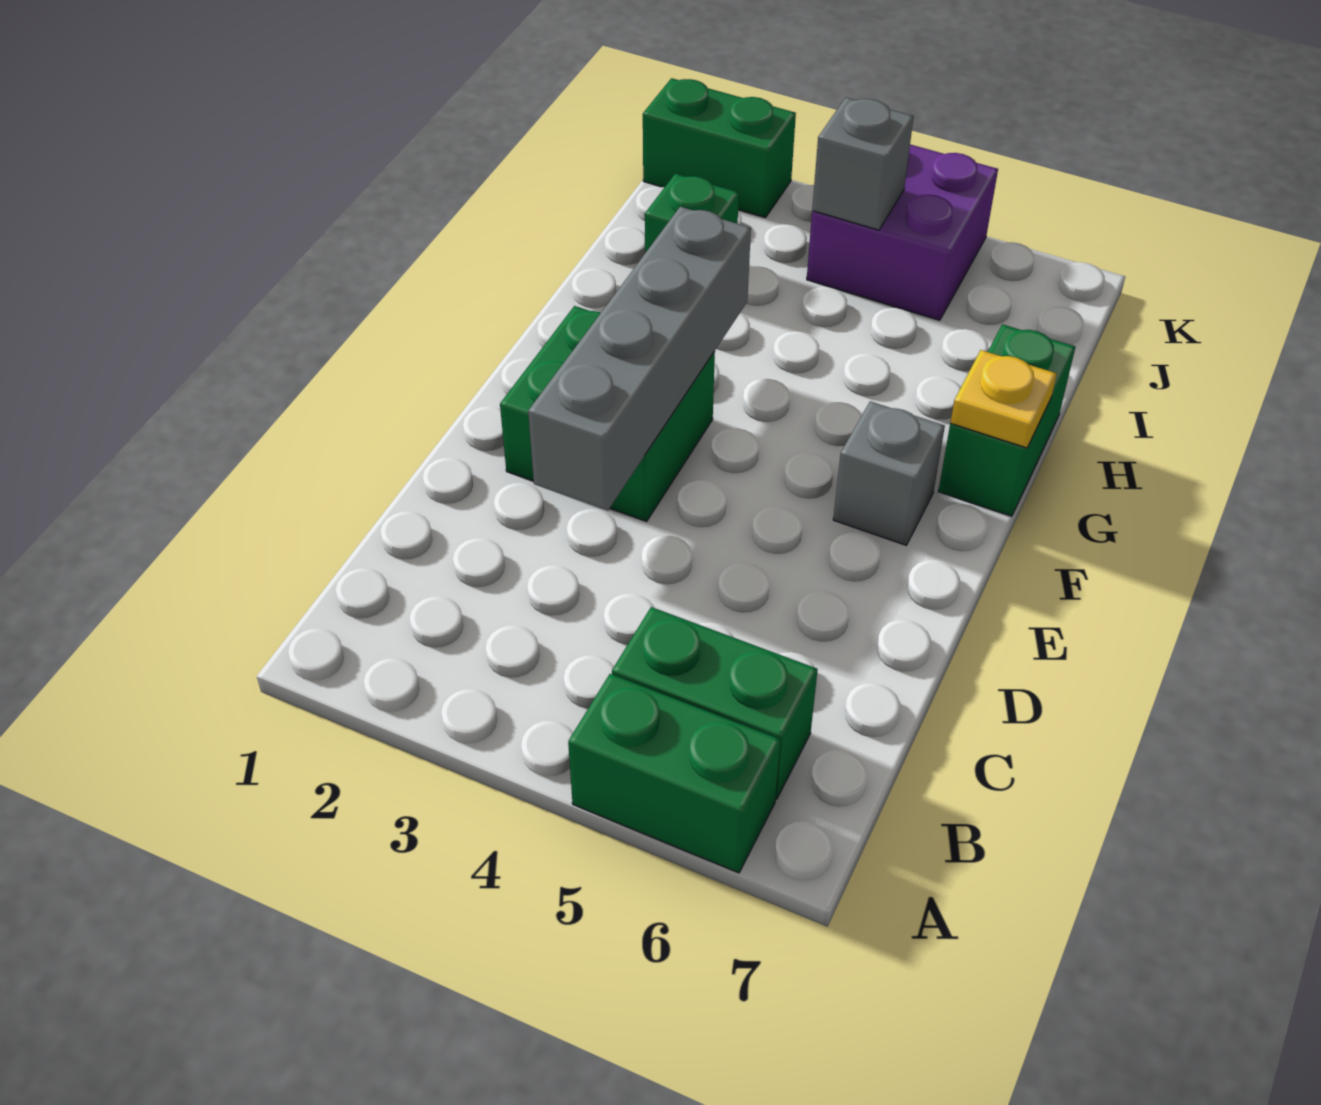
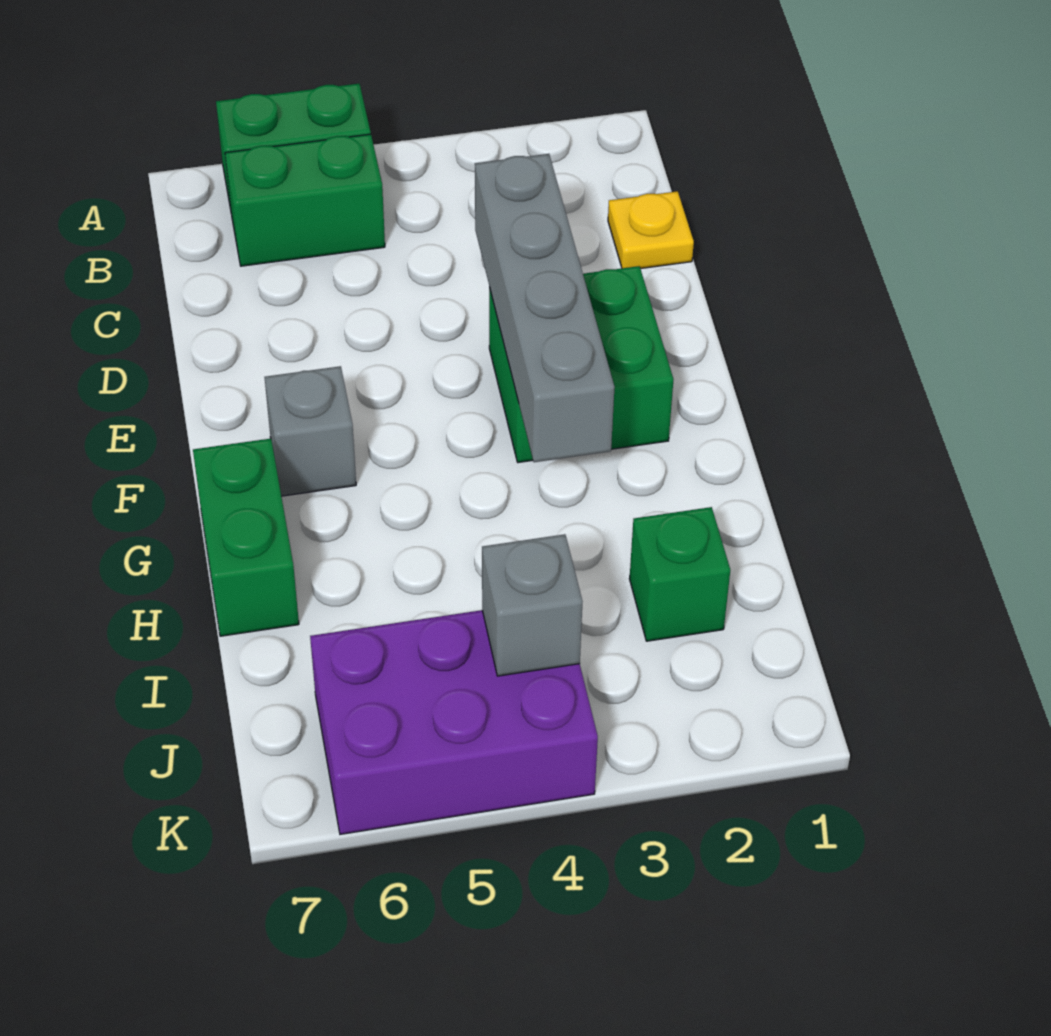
yellow 1x1 plate [950,350,1057,448] -> yellow 1x1 plate moved to [608,191,694,269]
purple 2x2 brick [807,144,998,320] -> purple 2x3 brick [310,610,598,834]
green 1x2 brick [643,78,796,218] -> none

